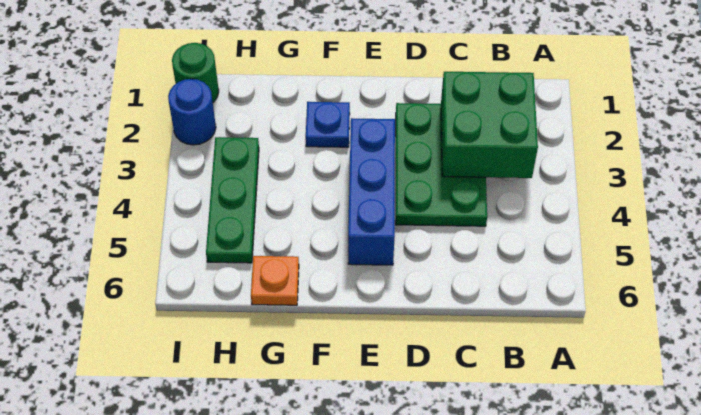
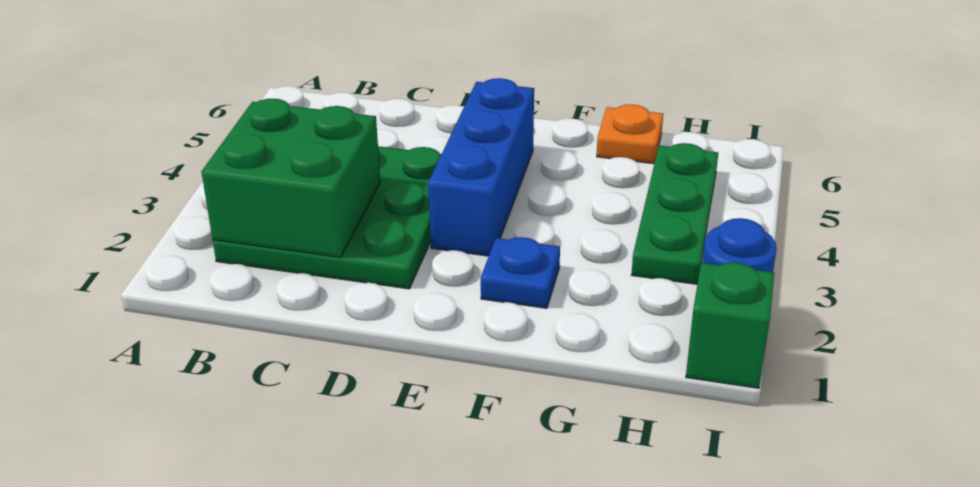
green 2x3 plate [395,103,487,226] -> green 3x3 plate [213,146,441,289]
green 1x1 round brick [172,43,219,102] -> green 1x1 brick [686,262,774,388]

